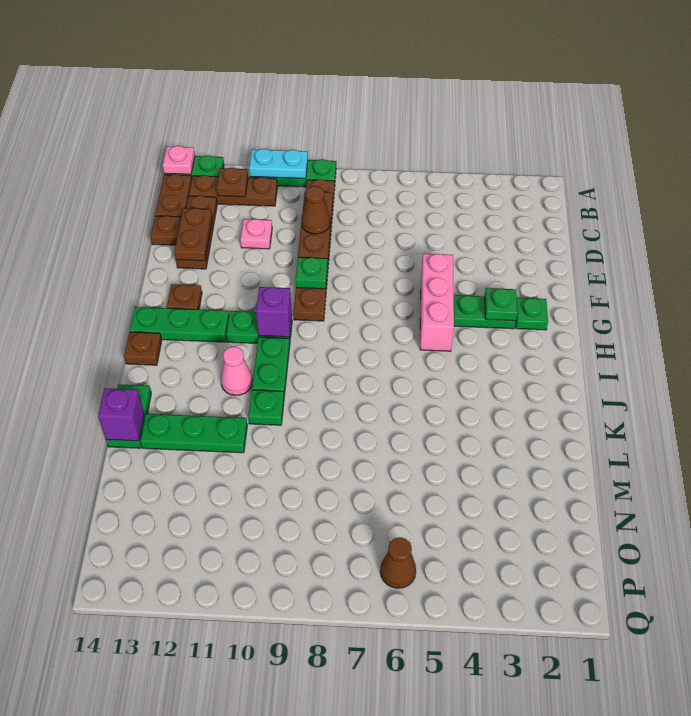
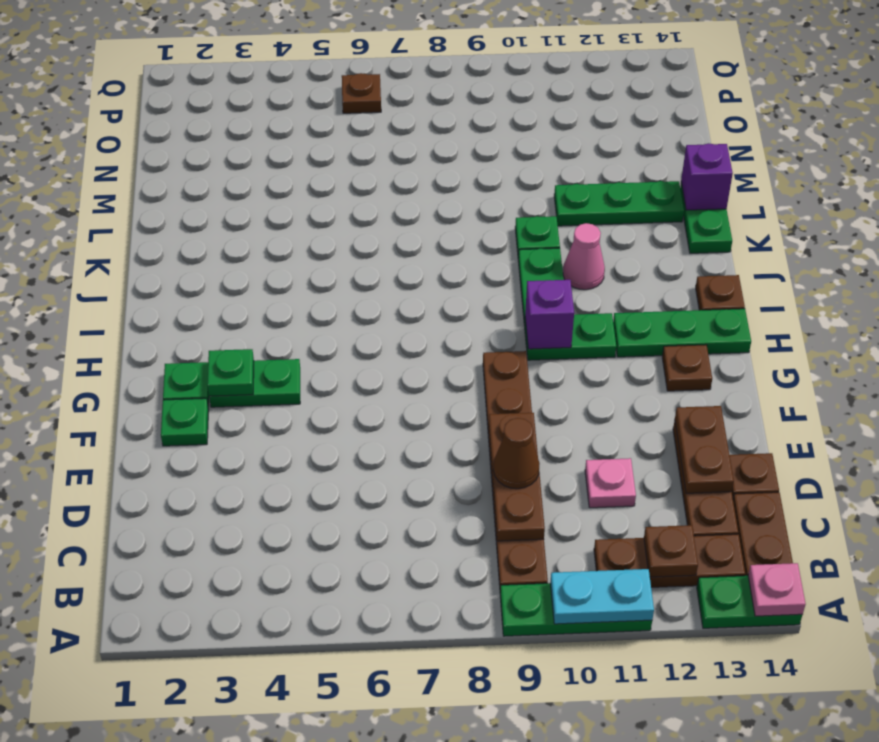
pink 1x3 brick [420,254,454,351] -> none
green 1x1 plate [296,257,328,289] -> green 1x1 plate moved to [161,398,209,446]
brown 1x1 cone [380,537,416,588] -> brown 1x1 plate [342,73,381,113]

